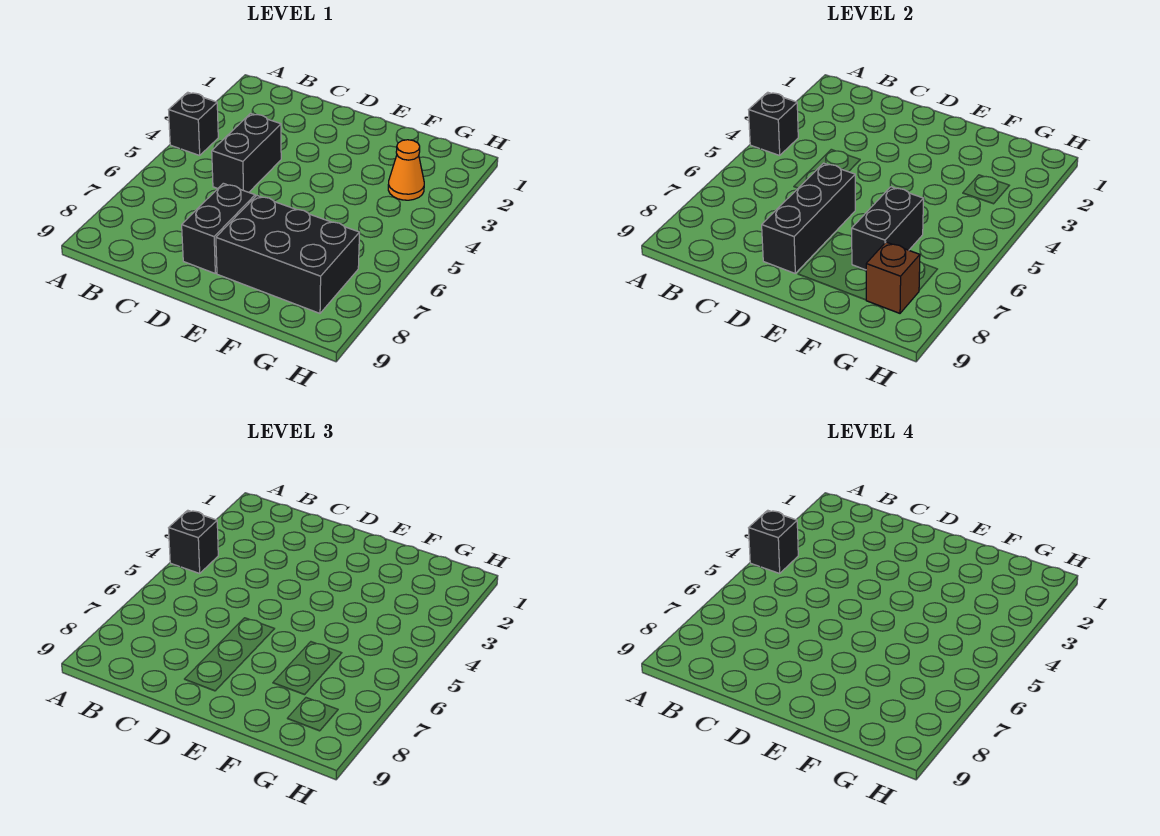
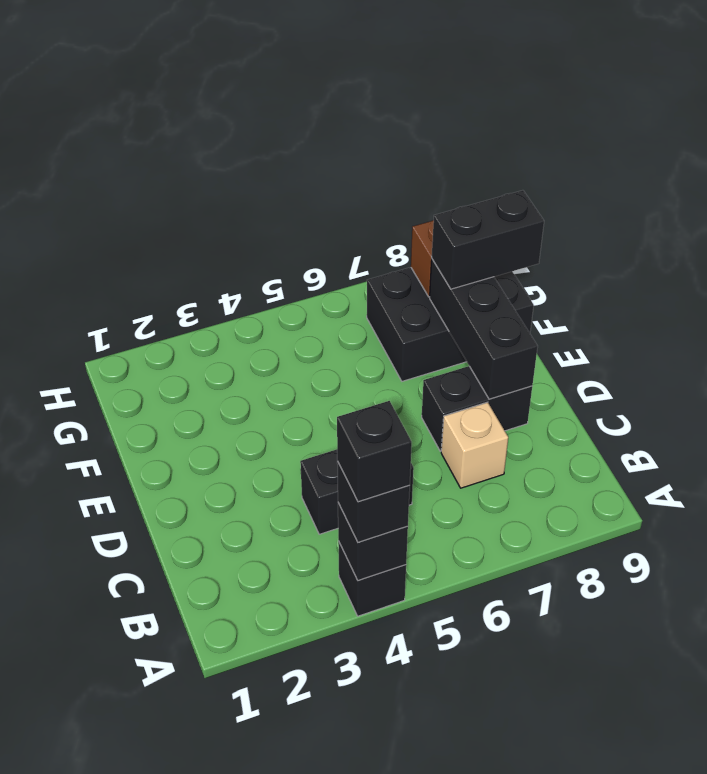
none -> tan 1x1 brick [441,402,508,488]
black 1x3 brick [762,163,855,273] -> black 1x3 brick turned to [430,259,538,399]
black 2x3 brick [216,196,360,313] -> black 2x3 brick turned to [367,267,534,381]
black 1x2 brick [852,187,924,270] -> black 1x2 brick moved to [432,190,544,289]
orange 1x1 cone [388,140,424,200] -> none

